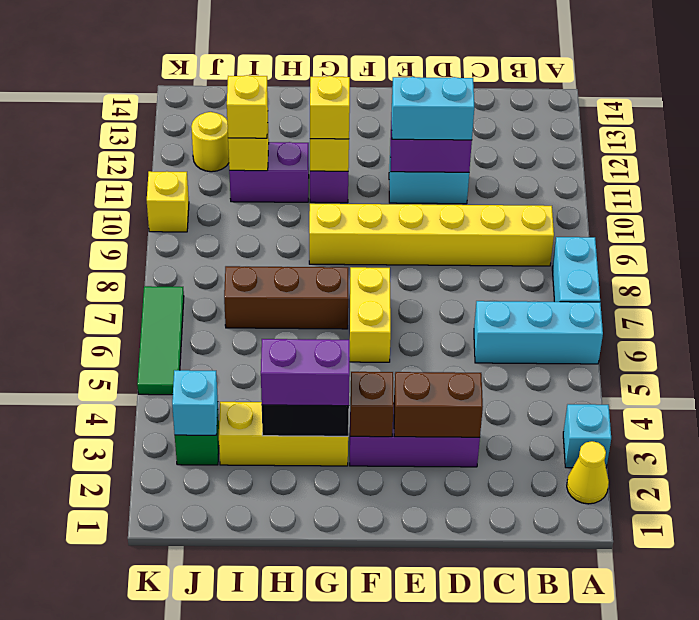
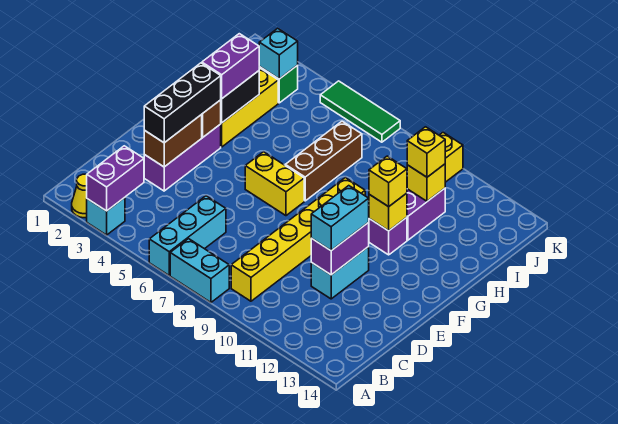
none -> purple 1x2 brick [87,146,144,211]
none -> black 1x3 brick [144,63,221,143]
yellow 1x1 round brick [191,112,229,172] -> none

